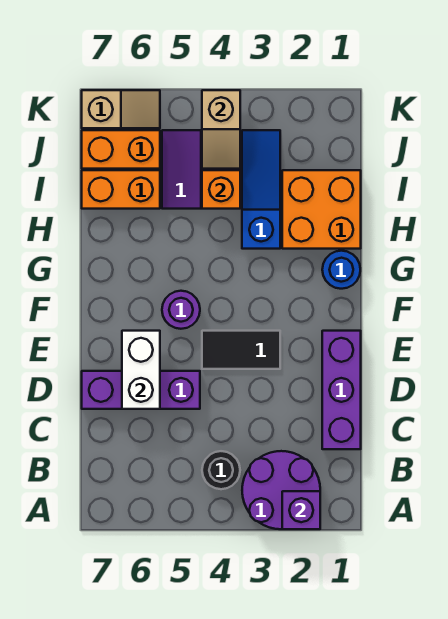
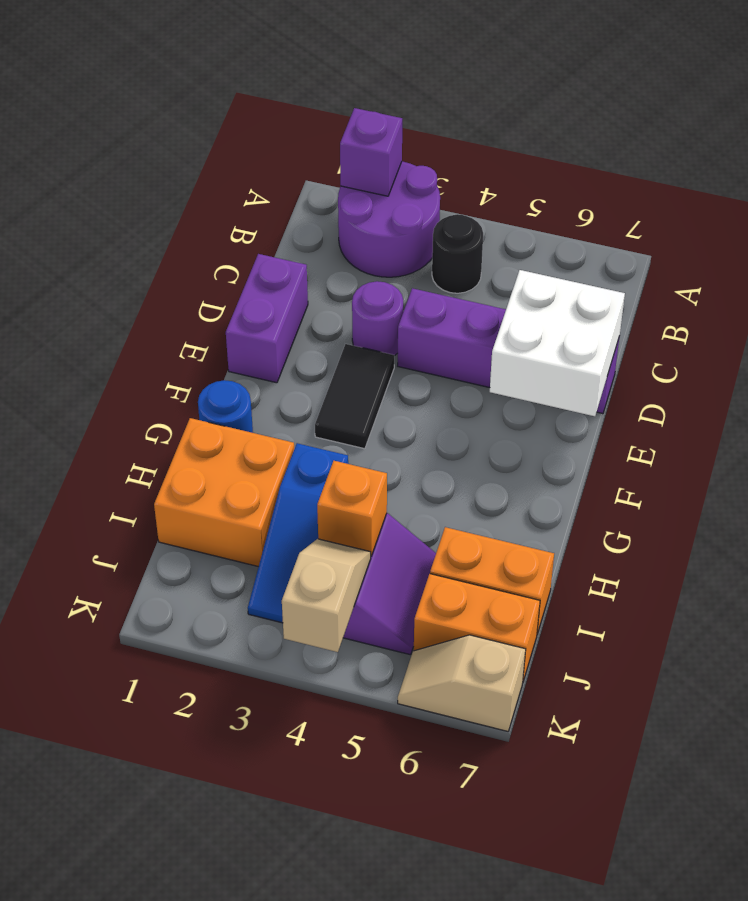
purple 1x3 brick [322,331,361,449] -> purple 1x2 brick [226,254,308,383]
purple 1x3 brick [82,371,200,409] -> purple 1x4 brick [398,288,620,414]
white 1x2 brick [122,331,160,409] -> white 2x2 brick [490,270,625,416]
black 1x2 tile [202,331,280,369] -> black 1x2 tile turned to [315,344,394,449]
purple 1x1 round brick [162,291,200,329] -> purple 1x1 round brick moved to [352,281,403,356]

